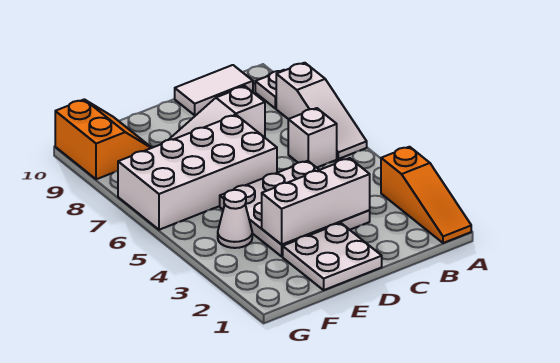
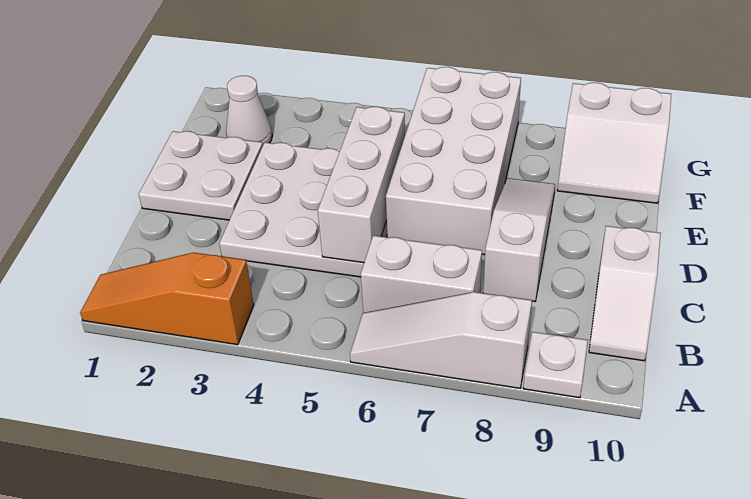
white 1x1 brick [288,108,337,168] -> white 1x2 brick [361,236,482,313]
white 1x2 tile [175,65,253,115] -> white 1x2 slope [589,226,661,361]
white 1x3 brick [262,158,370,245] -> white 1x3 brick moved to [318,107,405,263]
white 1x1 cone [218,190,252,248] -> white 1x1 cone moved to [226,76,272,145]
orange 2x2 slope [55,99,152,179] -> white 2x2 slope [557,83,671,203]

